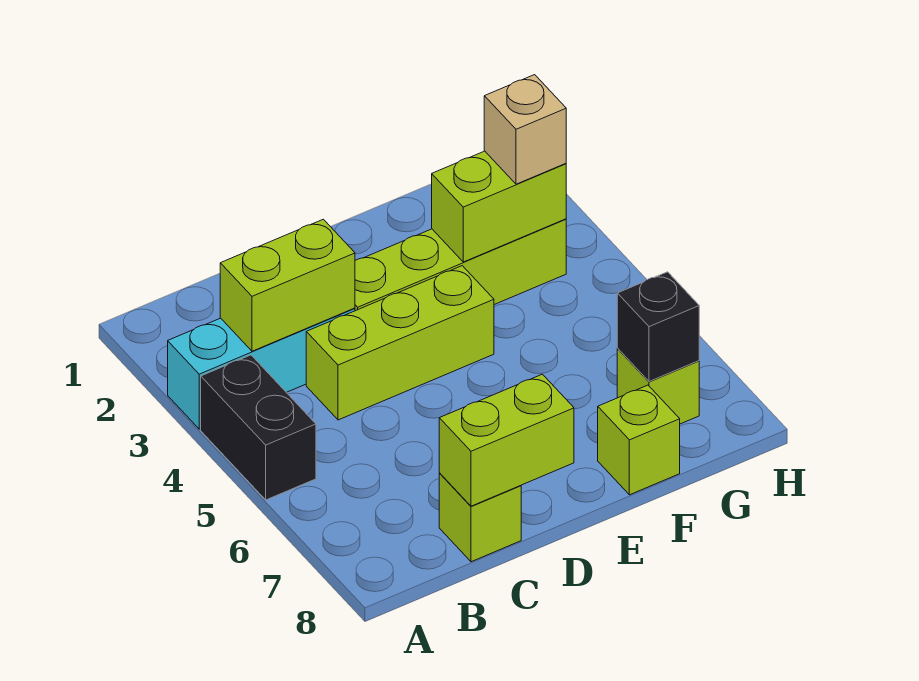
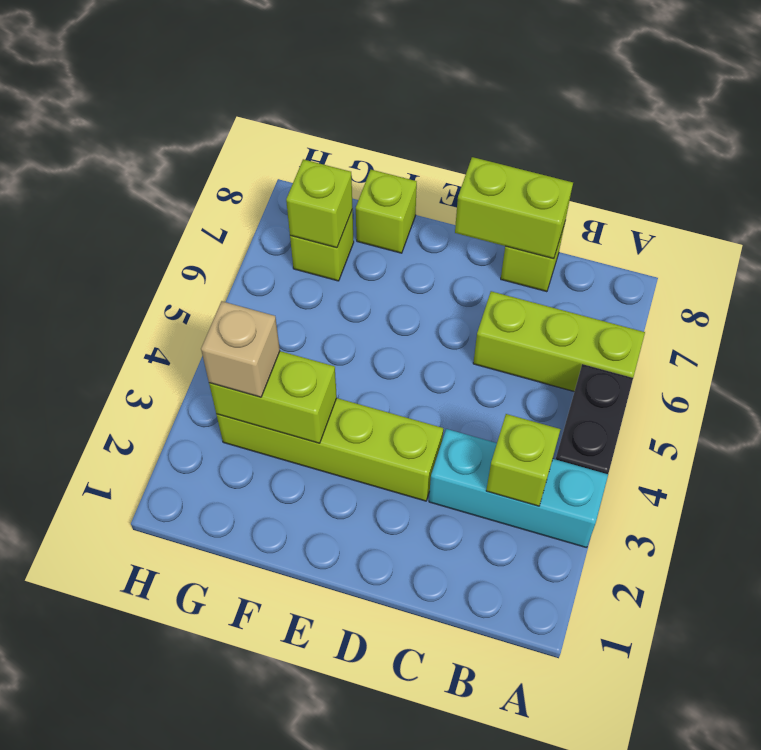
lime 1x2 brick [220,219,355,351] -> lime 1x1 brick [486,414,560,506]
lime 1x3 brick [306,266,494,420] -> lime 1x3 brick moved to [473,291,645,391]
black 1x1 brick [617,272,699,382] -> lime 1x1 brick [286,159,352,248]

